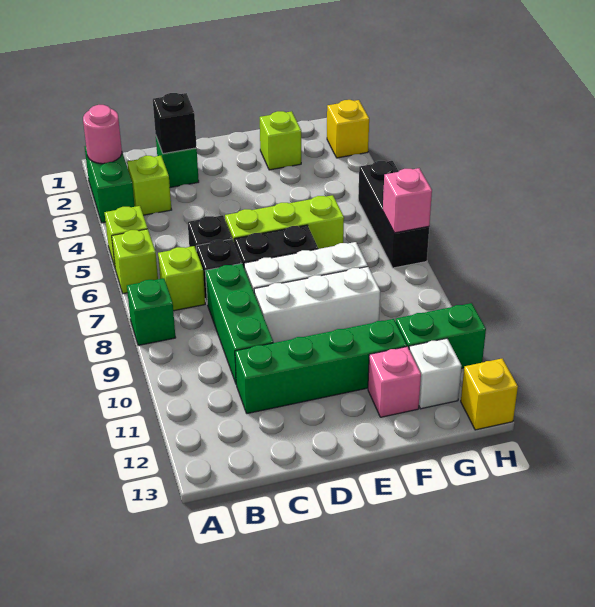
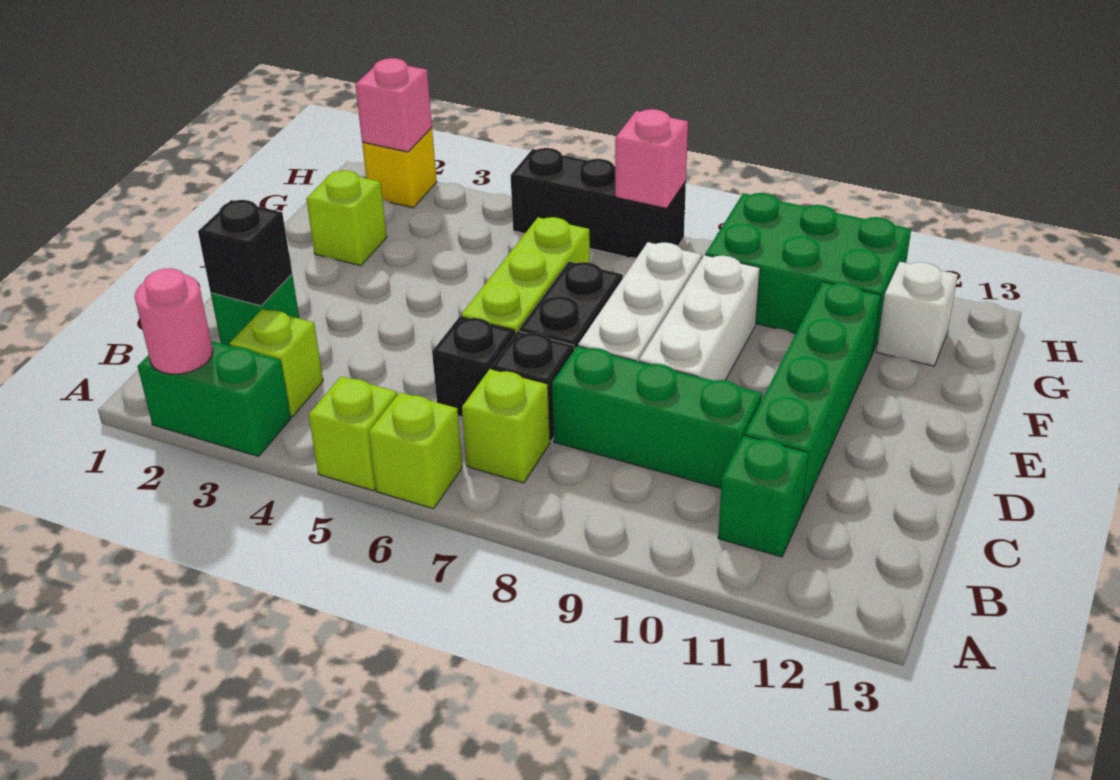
green 1x1 brick [127,278,176,345] -> green 1x1 brick moved to [718,436,808,557]
pink 1x1 brick [368,347,421,417] -> pink 1x1 brick moved to [355,58,432,152]
green 1x2 brick [396,303,486,368] -> green 2x3 brick [705,193,911,352]
yellow 1x1 brick [461,359,518,430] -> none

